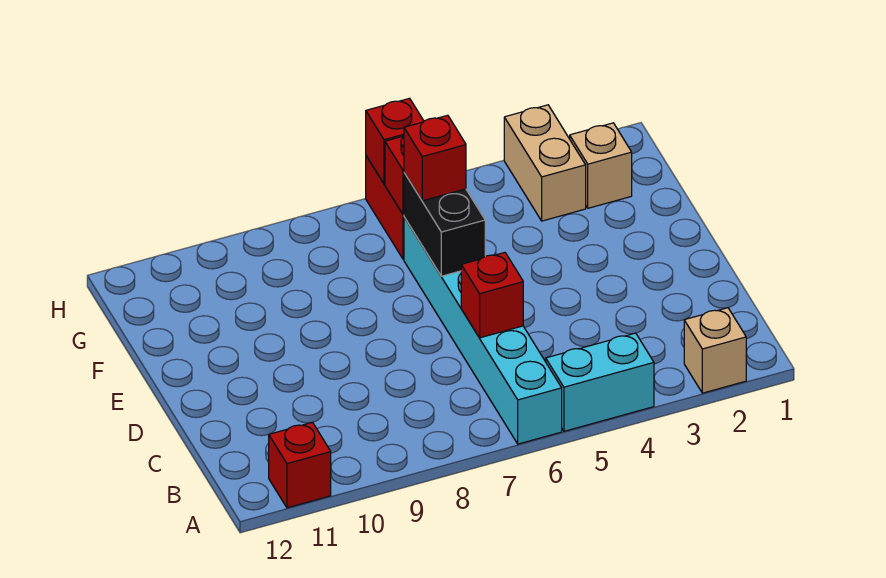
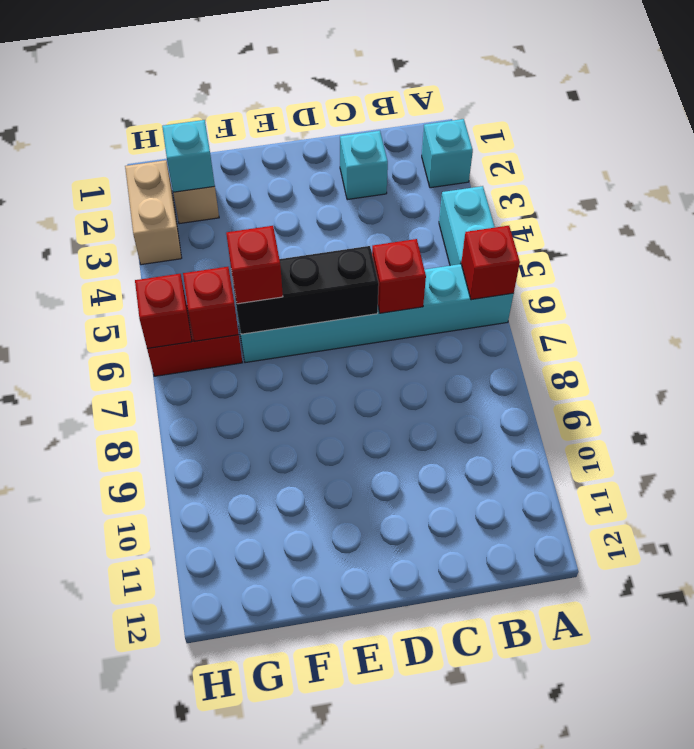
tan 1x1 brick [684,308,746,393] -> cyan 1x1 brick [422,119,473,188]
red 1x1 brick [269,422,331,508] -> red 1x1 brick moved to [461,226,520,300]
none -> cyan 1x1 brick [340,131,388,200]
black 1x2 brick [404,173,485,276] -> black 1x3 brick [232,246,379,334]
none -> cyan 1x1 brick [162,120,215,192]
tan 1x2 brick [504,105,586,221] -> tan 1x2 brick turned to [125,160,182,265]

